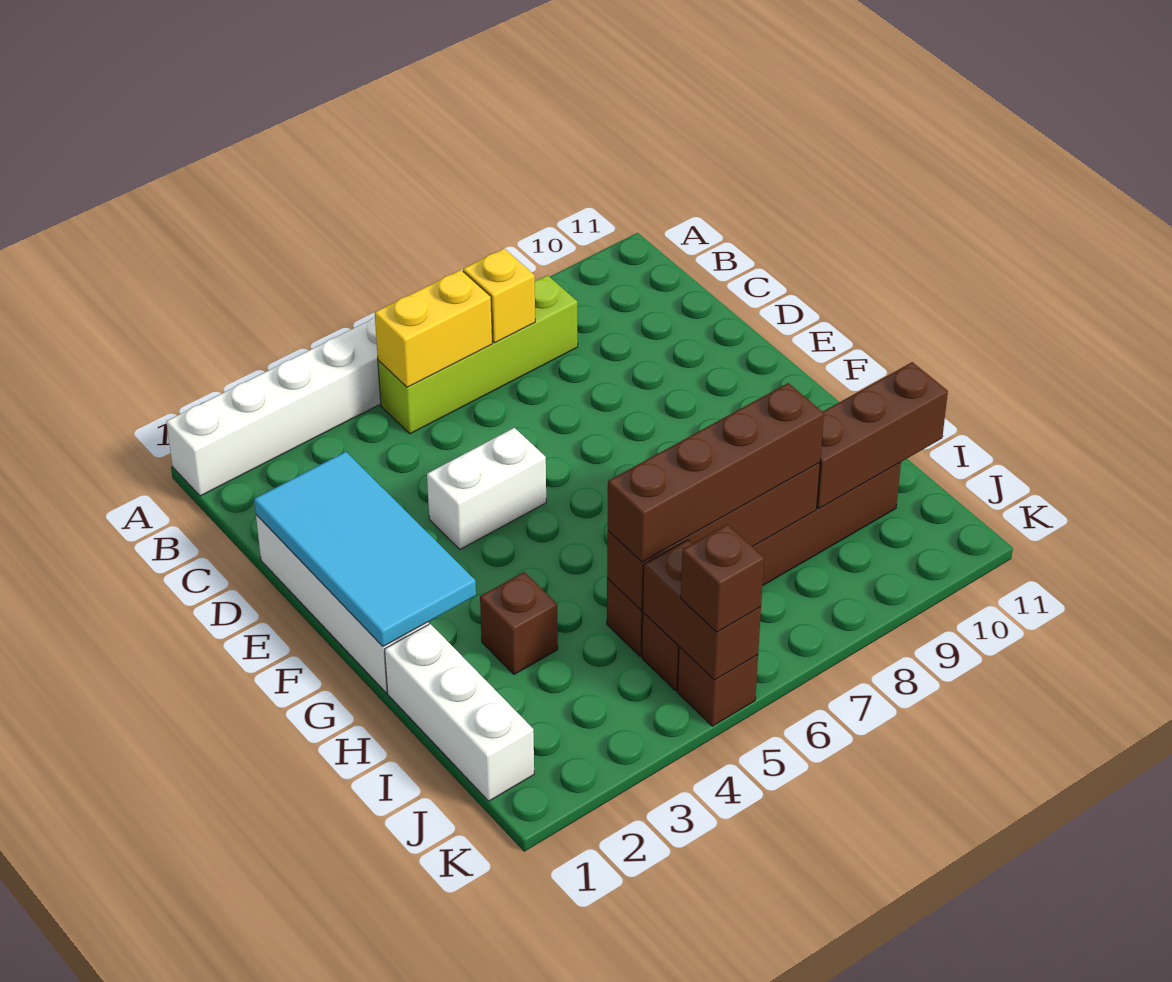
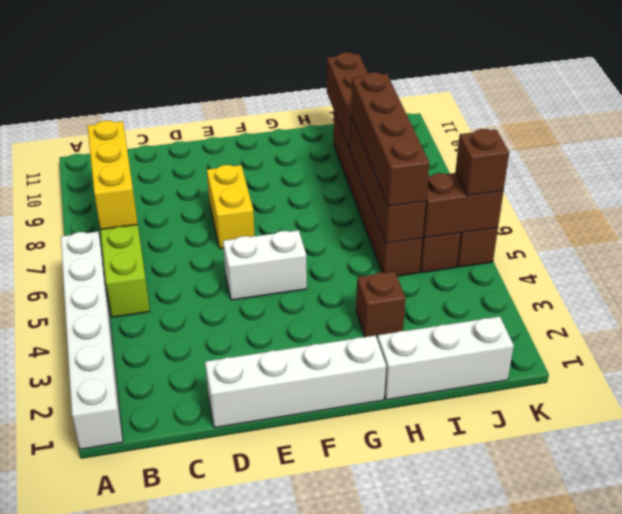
yellow 1x2 brick [375,270,492,387] -> yellow 1x2 brick moved to [207,165,254,249]
yellow 1x1 brick [463,249,535,343] -> yellow 1x3 brick [87,121,138,230]
cyan 2x4 tile [254,452,476,646] -> none
white 1x2 brick [427,428,546,549] -> white 1x2 brick turned to [223,230,307,300]

